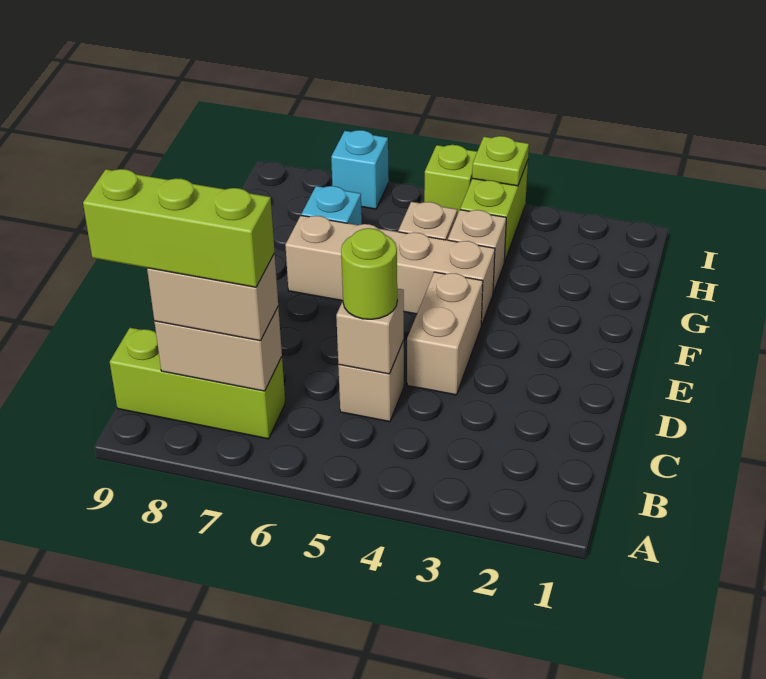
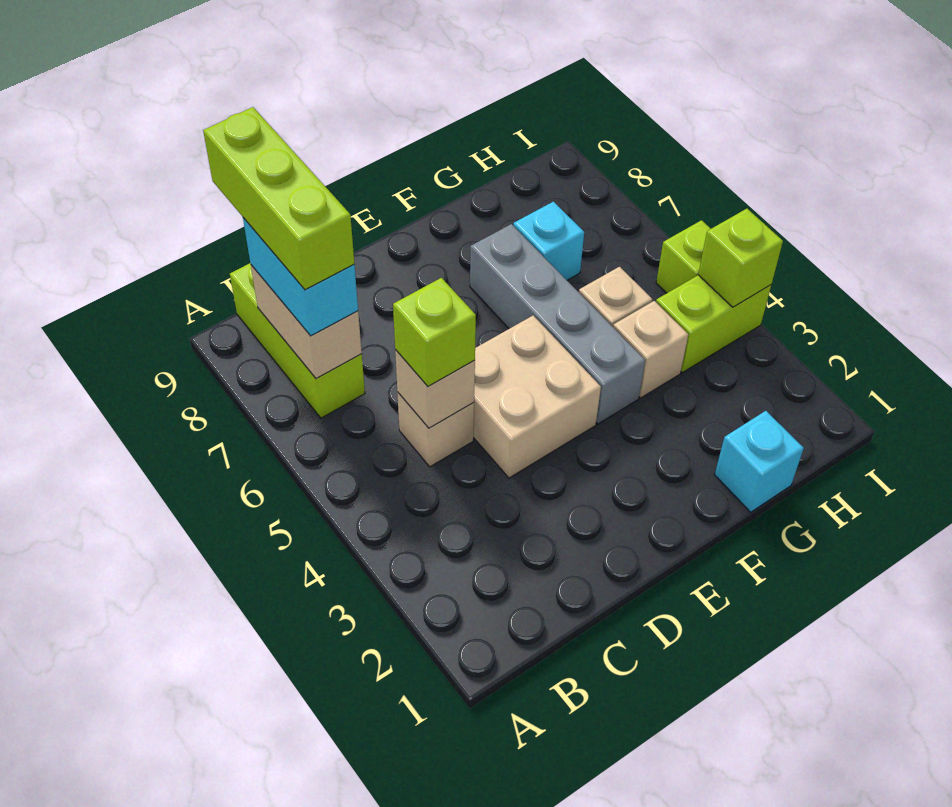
tan 1x2 brick [147,254,278,341] -> cyan 1x2 brick [243,218,358,336]
lime 1x1 round brick [341,228,397,319] -> lime 1x1 brick [393,278,476,386]
tan 1x2 brick [407,272,483,395] -> tan 2x2 brick [473,315,601,478]
tan 1x4 brick [285,216,495,325] -> grey 1x4 brick [470,224,645,424]
lime 1x1 plate [472,136,529,186] -> lime 1x1 brick [698,209,783,307]
cyan 1x1 brick [331,130,389,209] -> cyan 1x1 brick moved to [715,411,804,512]

